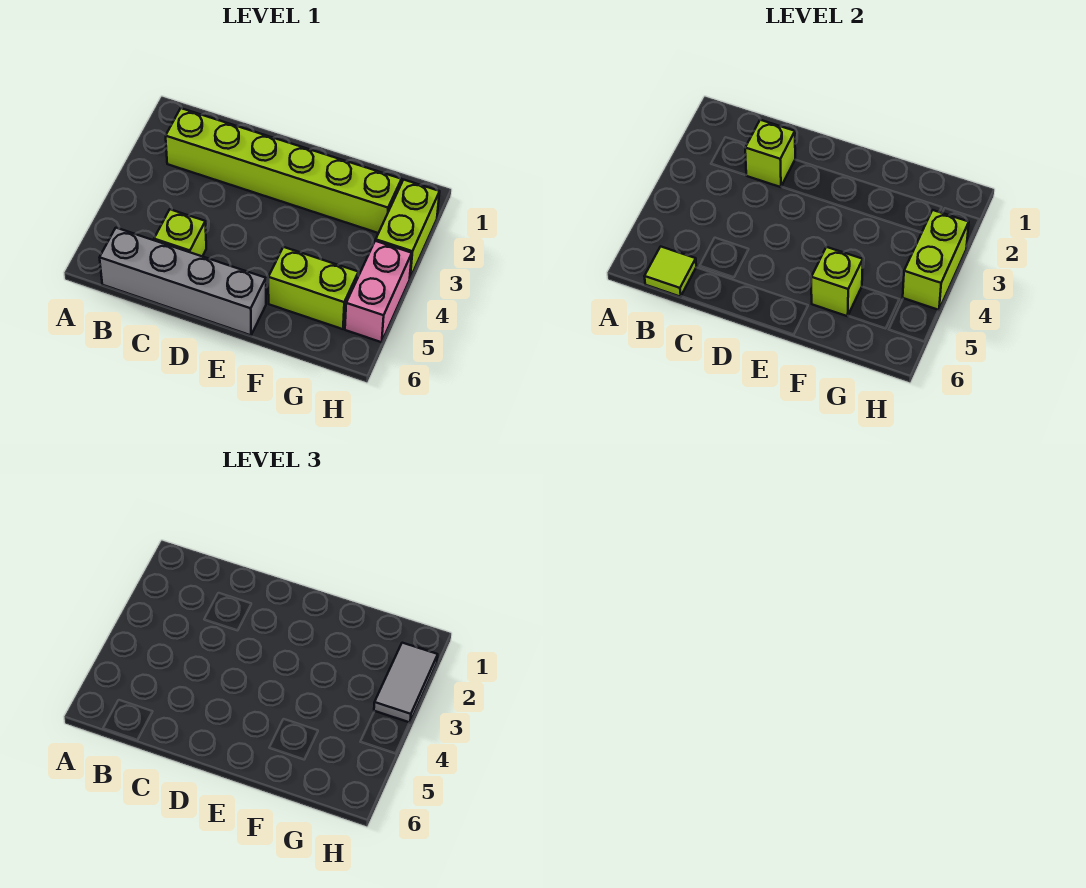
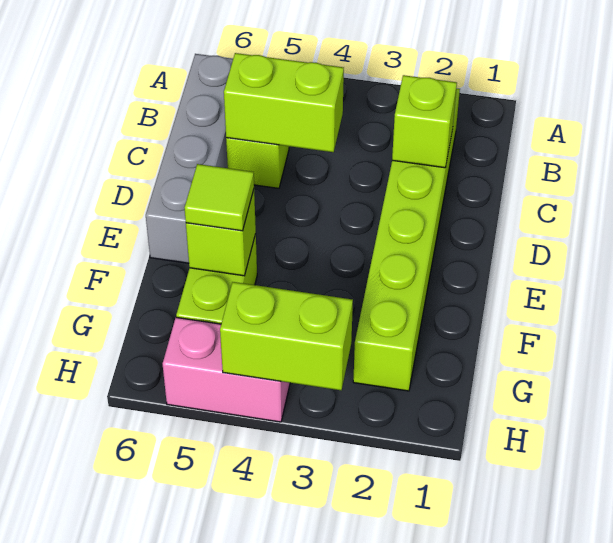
lime 1x1 tile [644,246,696,297] -> lime 1x1 tile moved to [185,164,254,231]
lime 1x2 brick [376,180,440,278] -> lime 1x2 brick moved to [224,53,344,152]
grey 1x2 tile [374,643,438,723] -> none

